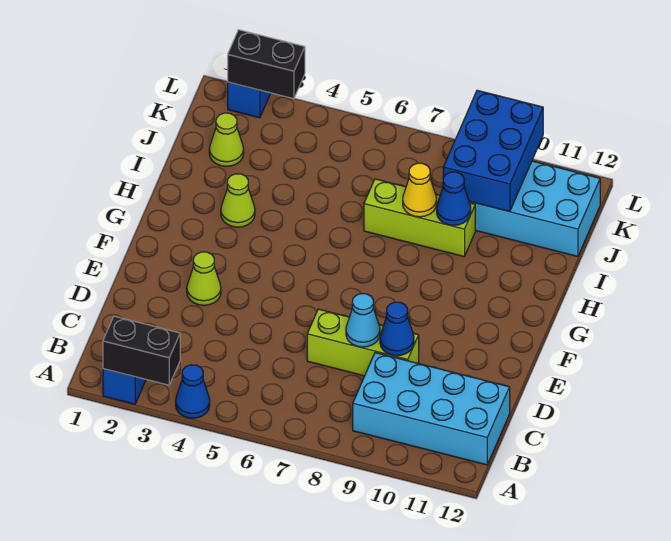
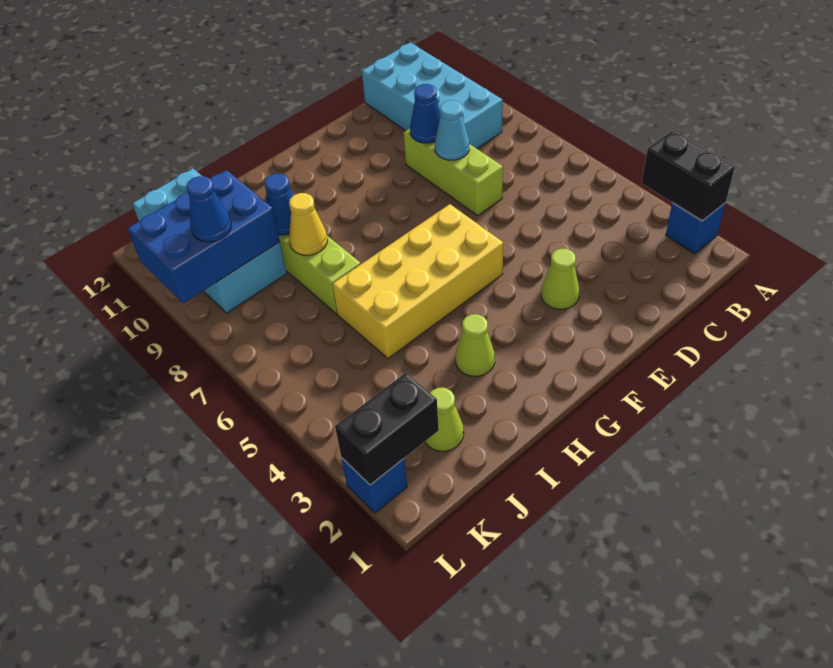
blue 1x1 cone [176,365,210,418] -> blue 1x1 cone moved to [186,176,231,242]
none -> yellow 2x4 brick [332,204,503,358]
black 1x2 brick [228,30,305,99] -> black 1x2 brick turned to [335,373,439,485]

